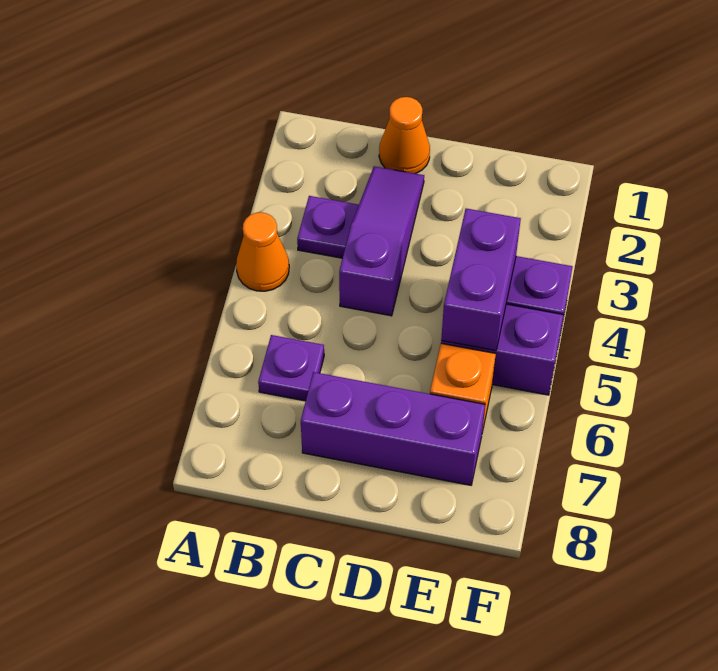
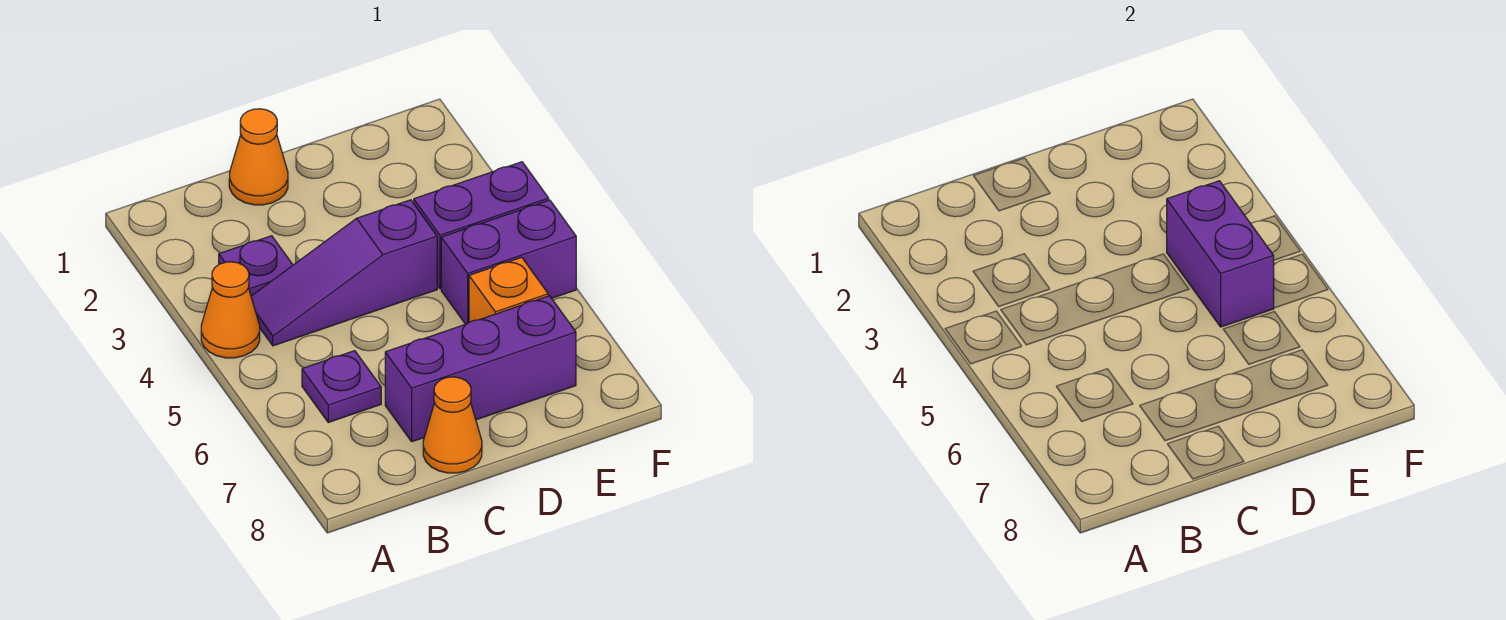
purple 1x3 slope [339,166,424,316] -> purple 1x3 slope turned to [251,200,437,346]
none -> orange 1x1 cone [423,377,482,473]

